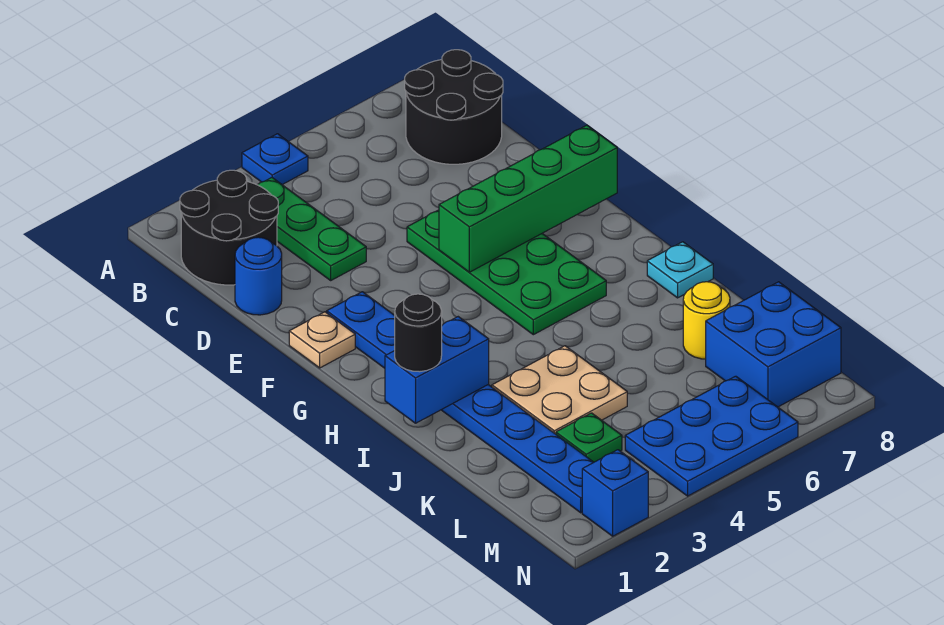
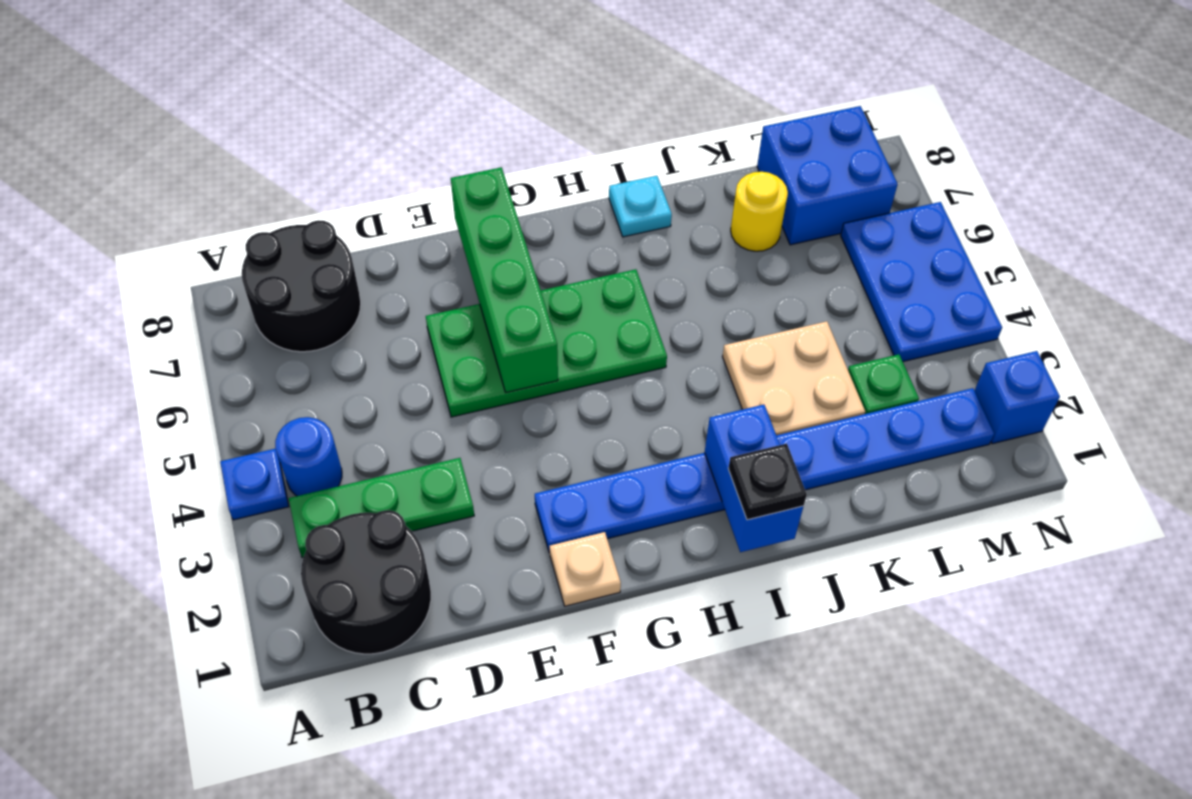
blue 1x1 round brick [235,237,282,315] -> blue 1x1 round brick moved to [275,417,342,496]
black 1x1 round brick [395,294,442,372] -> black 1x1 plate [728,444,807,520]

